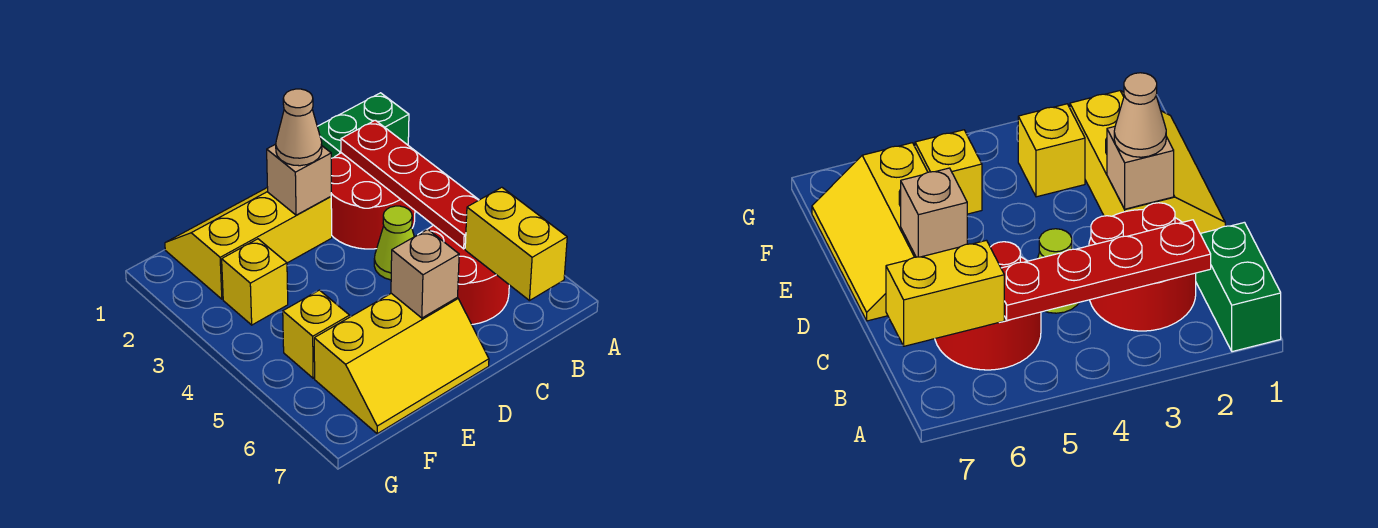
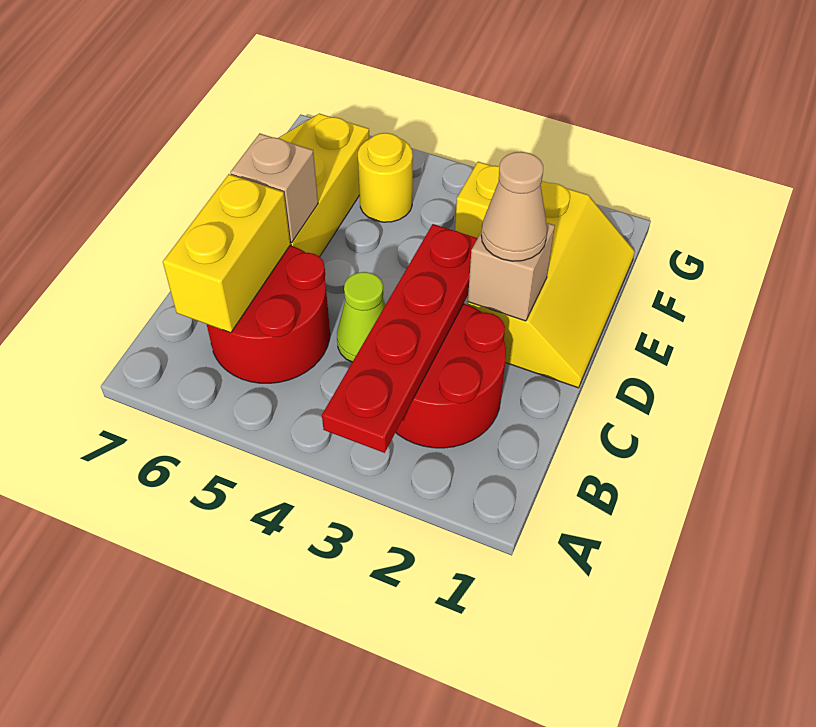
green 1x2 brick [317,93,409,158] -> none
red 1x4 plate [341,120,479,249] -> red 1x4 plate turned to [322,224,478,453]
yellow 1x2 brick [465,187,567,301] -> yellow 1x2 brick turned to [163,174,290,333]
yellow 1x1 brick [283,290,350,378] -> yellow 1x1 round brick [358,133,413,222]

